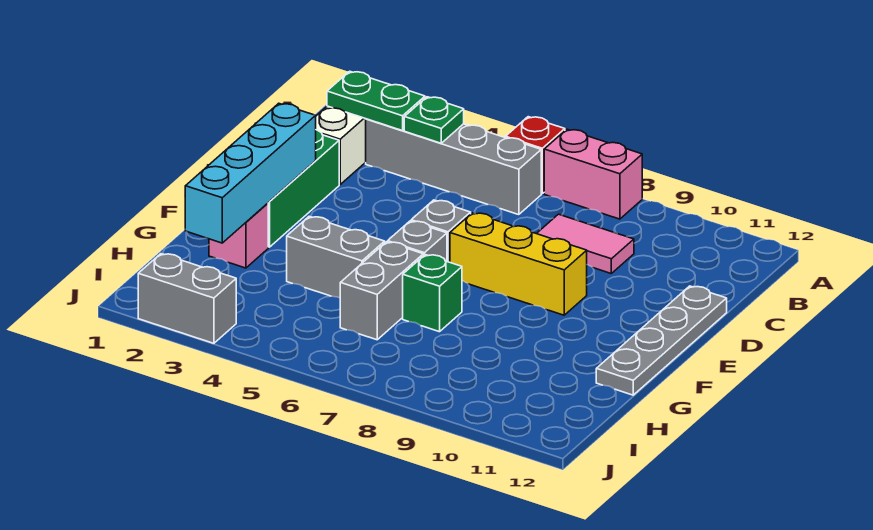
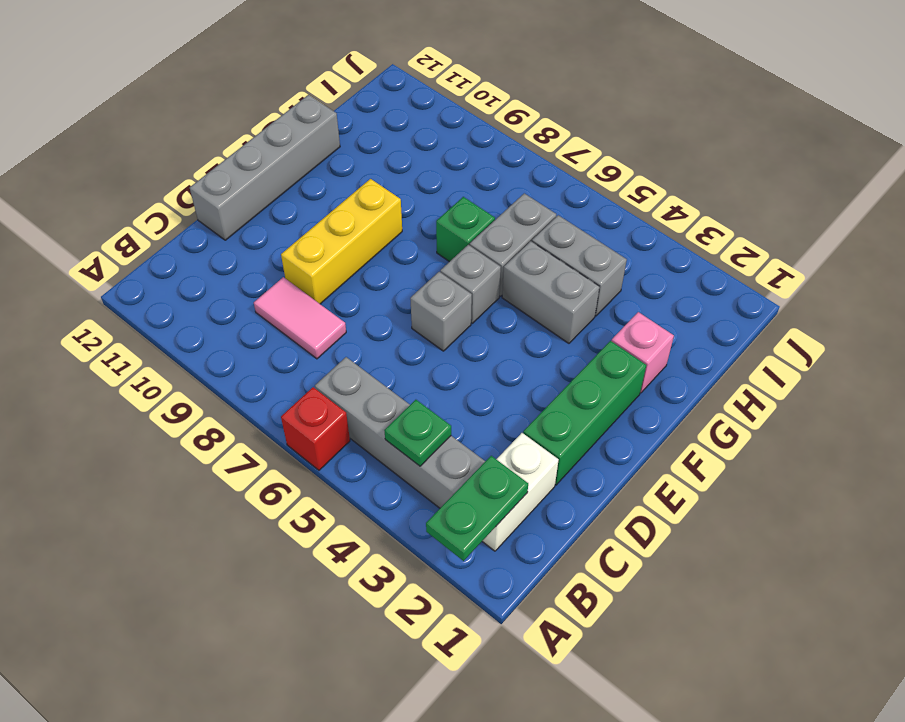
pink 1x2 brick [544,129,642,219] -> none
green 1x2 plate [327,71,425,131] -> green 1x2 plate turned to [426,456,528,561]
grey 1x4 plate [596,286,727,395] -> grey 1x4 brick [190,95,340,240]
cyan 1x4 brick [185,103,316,243] -> none
yellow 1x3 brick [450,213,587,315] -> yellow 1x3 brick turned to [281,179,402,304]
grey 1x2 brick [138,254,236,343] -> grey 1x2 brick moved to [532,215,627,316]

